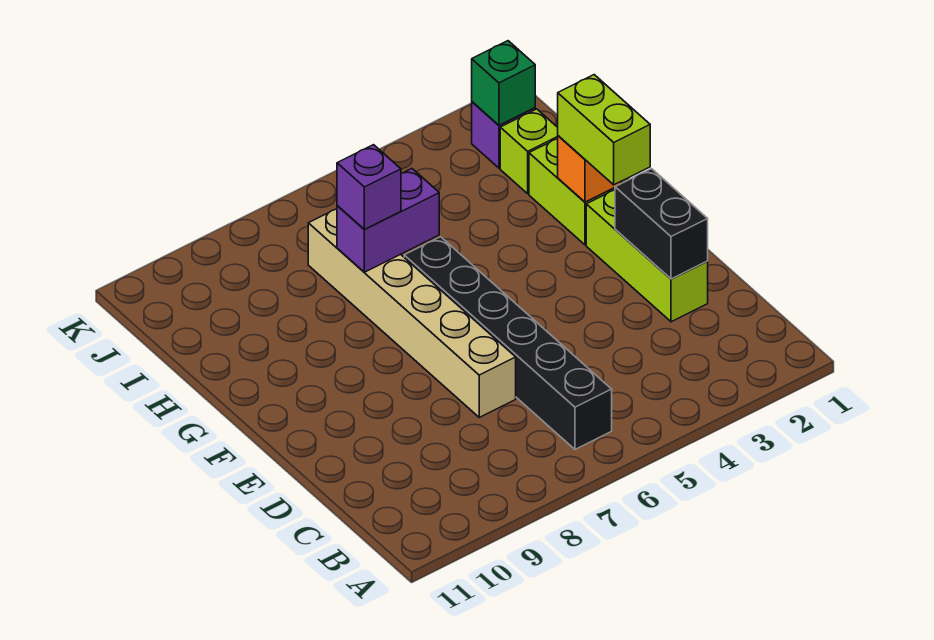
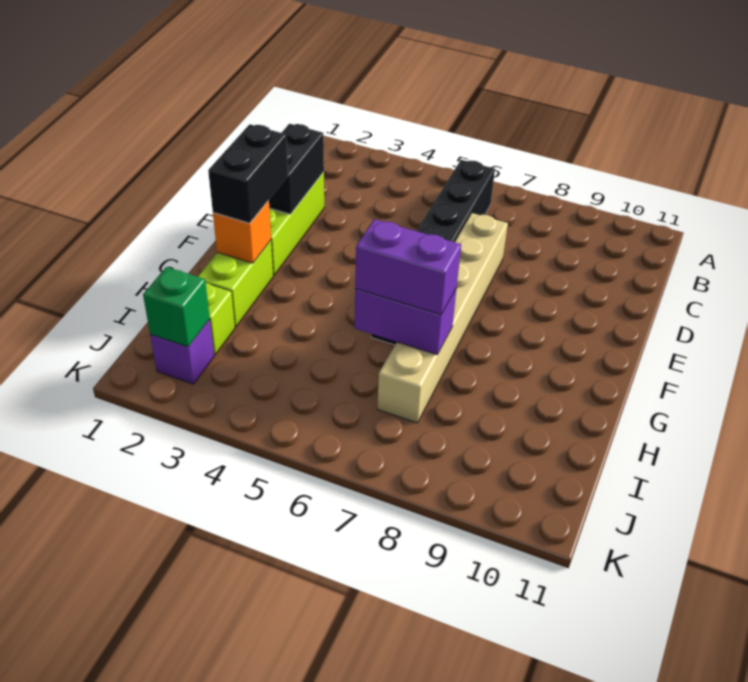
lime 1x2 brick [558,75,650,185] -> black 1x2 brick [208,124,288,223]
purple 1x1 brick [337,145,401,230] -> purple 1x2 brick [355,219,461,315]

